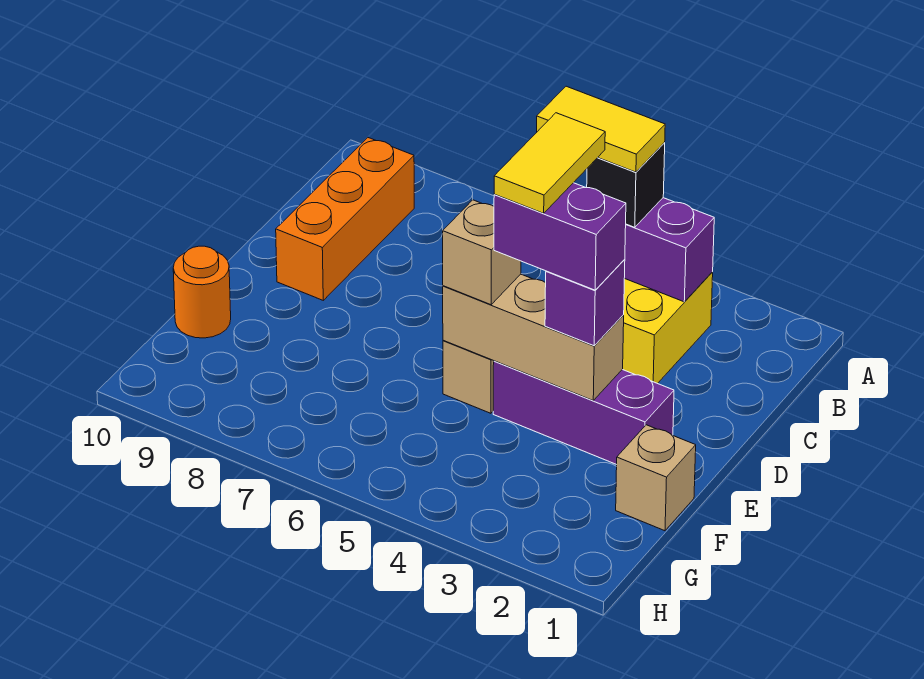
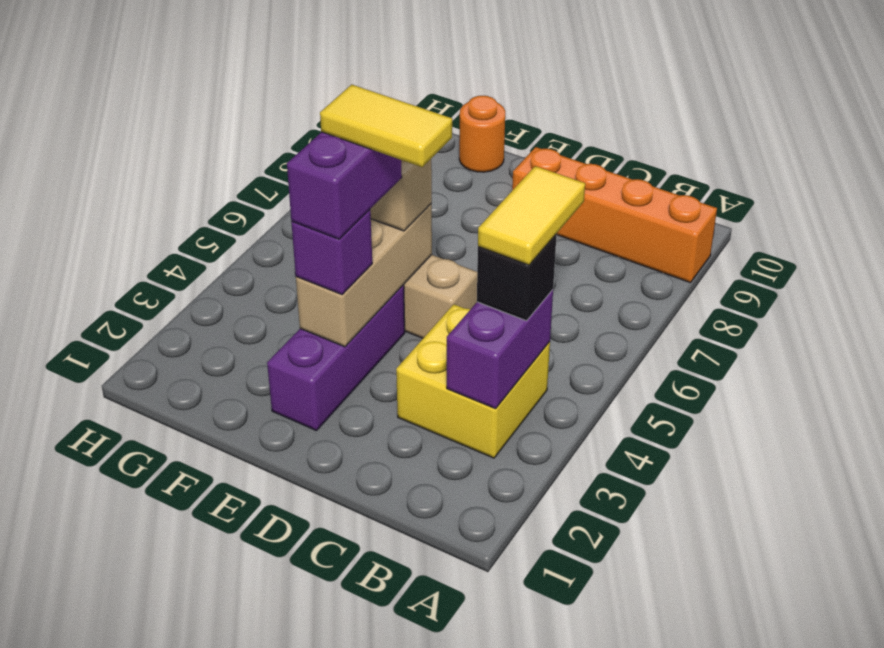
orange 1x3 brick [276,138,414,300] -> orange 1x4 brick [512,147,717,283]
tan 1x1 brick [616,425,696,531] -> none

